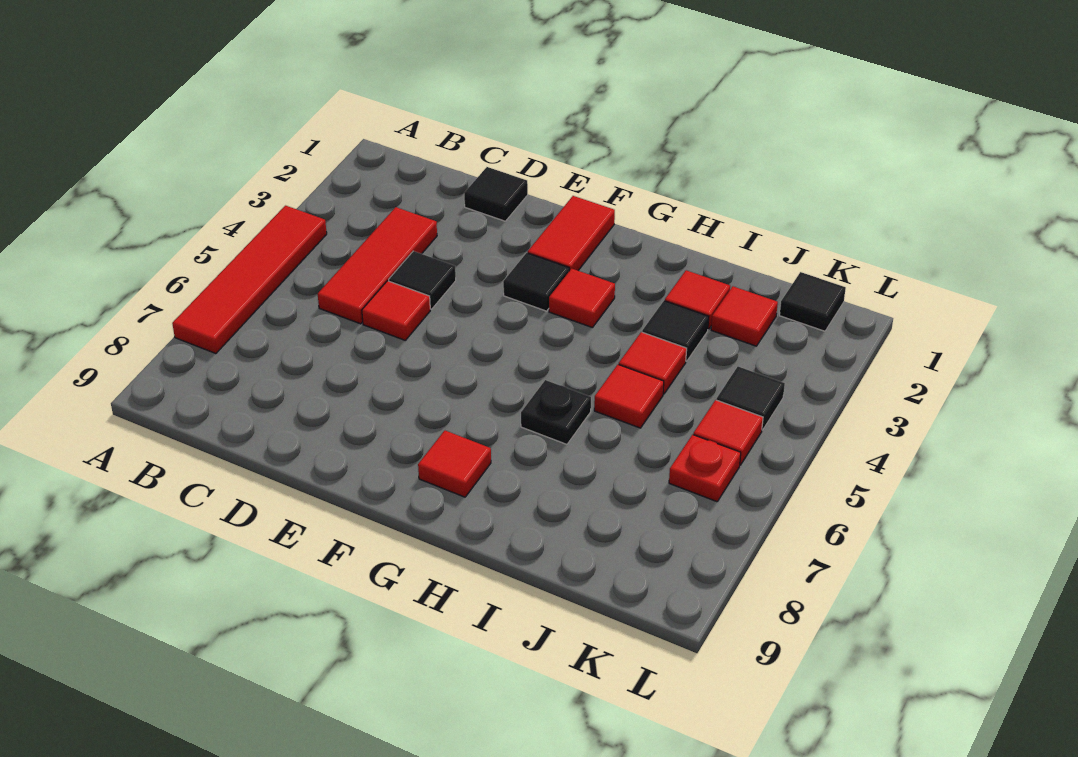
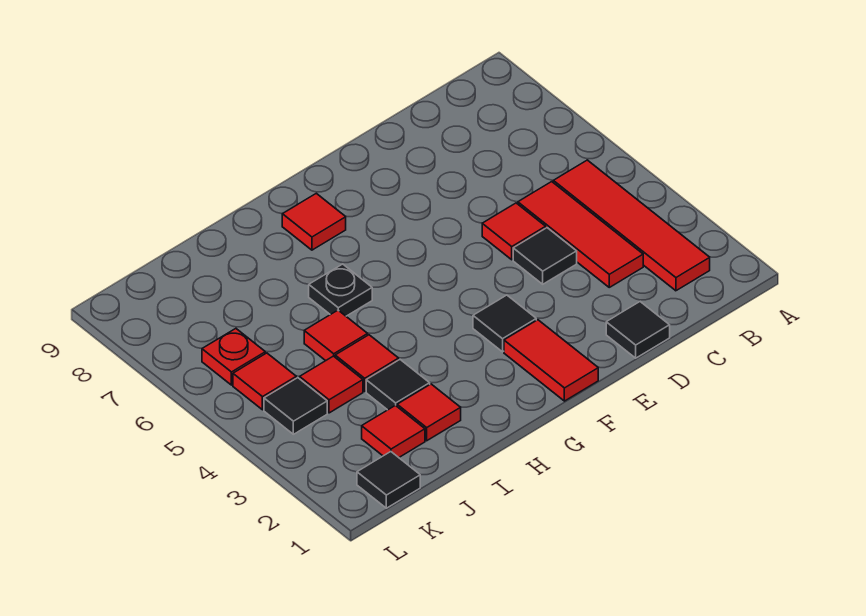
red 1x4 tile [172,206,327,354] -> red 1x4 tile moved to [553,160,710,291]
red 1x1 tile [549,269,615,328] -> red 1x1 tile moved to [300,356,363,413]

